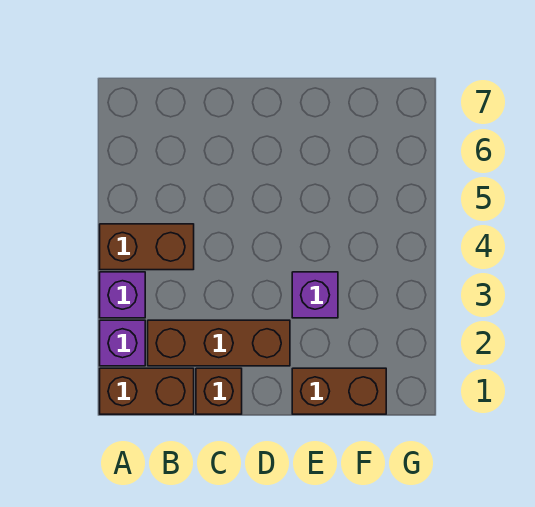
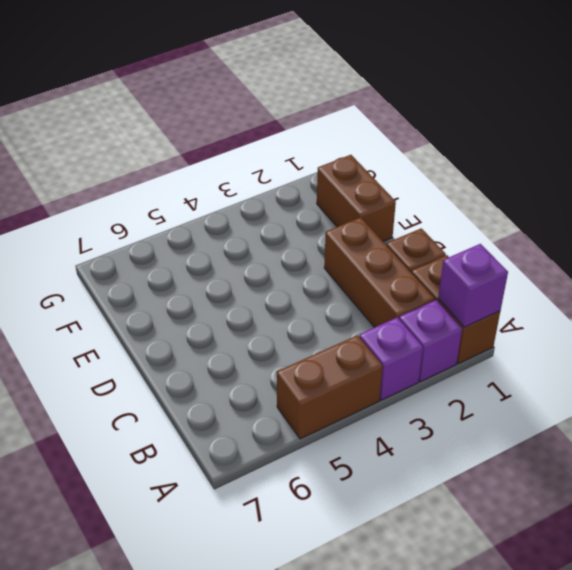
brown 1x2 brick [100,224,194,270] -> brown 1x2 brick turned to [277,335,383,439]
purple 1x1 brick [292,272,338,318] -> purple 1x1 brick moved to [438,244,508,327]

